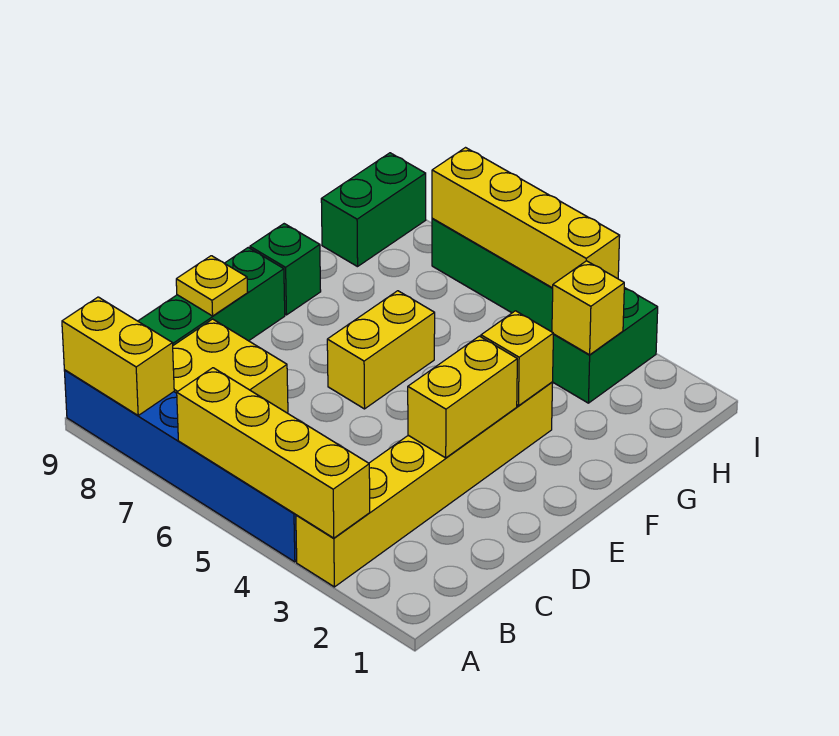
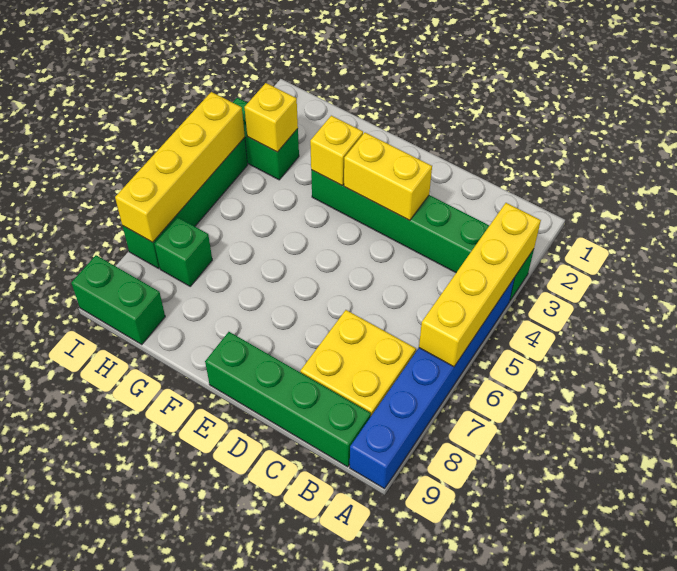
yellow 1x6 brick [296,382,553,587] -> green 1x6 brick [311,170,534,300]
yellow 1x2 brick [62,297,174,415] -> none
yellow 1x1 plate [176,256,248,316] -> none
yellow 1x2 brick [327,291,435,409] -> none
green 1x1 brick [250,224,321,315] -> green 1x1 brick moved to [155,217,212,286]

